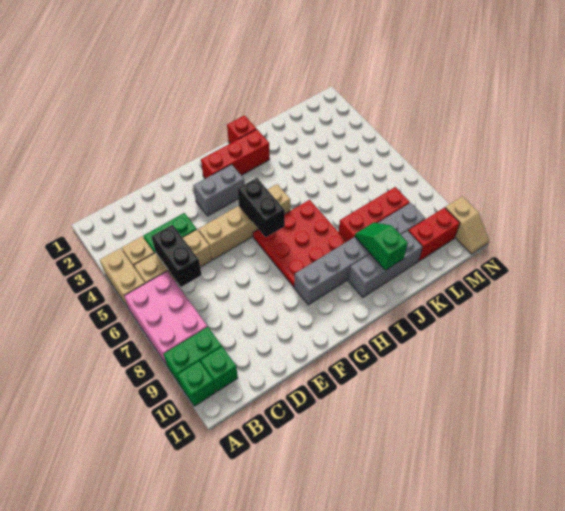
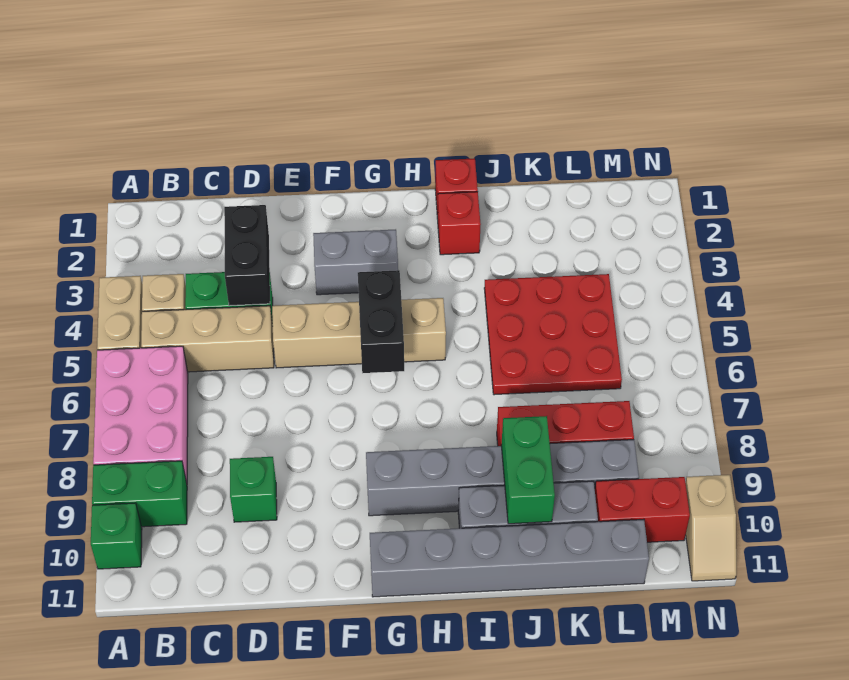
green 1x1 brick [201,347,238,391] -> green 1x1 brick moved to [230,457,277,522]
black 1x2 brick [151,225,202,287] -> black 1x2 brick moved to [224,205,270,306]
red 1x3 brick [201,130,270,178] -> red 1x1 brick [438,192,481,255]
red 3x3 plate [253,200,347,287] -> red 3x3 plate moved to [484,274,622,395]
none -> grey 1x6 brick [370,520,649,597]
green 1x2 slope [355,223,408,270] -> green 1x2 brick [501,416,555,524]

